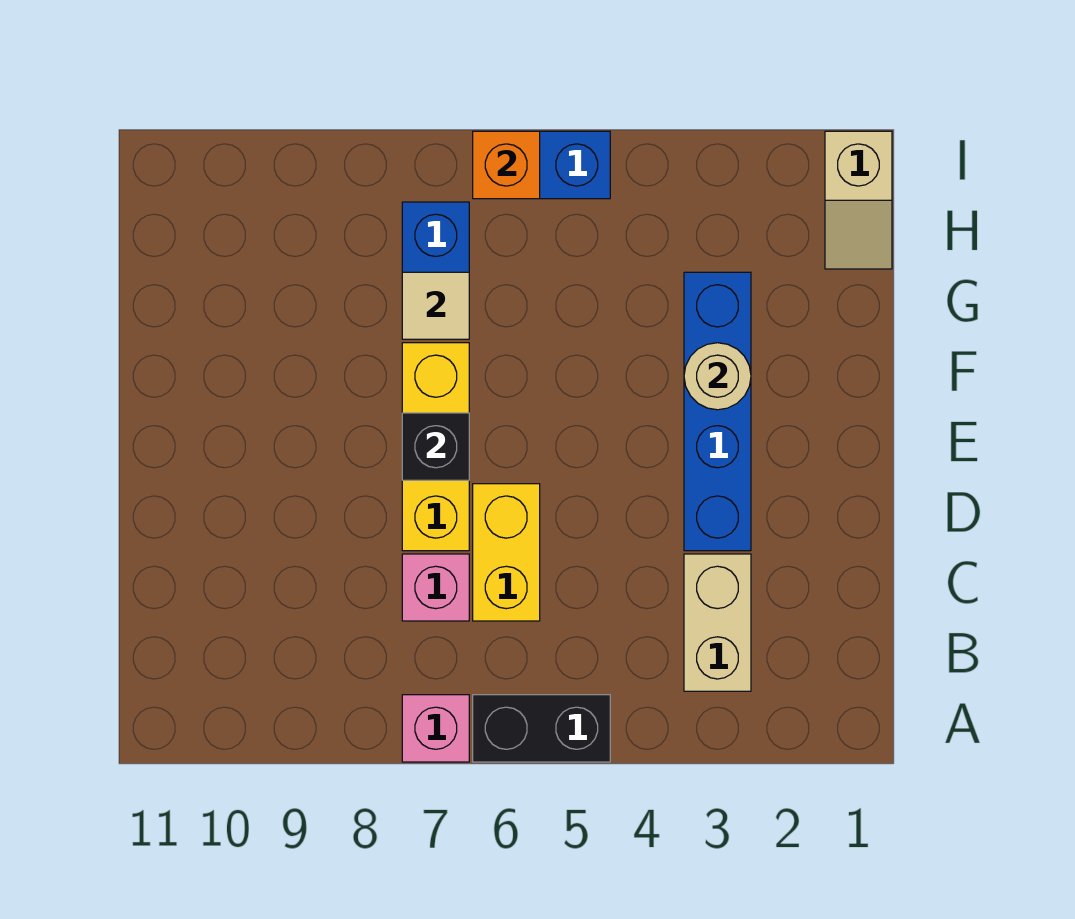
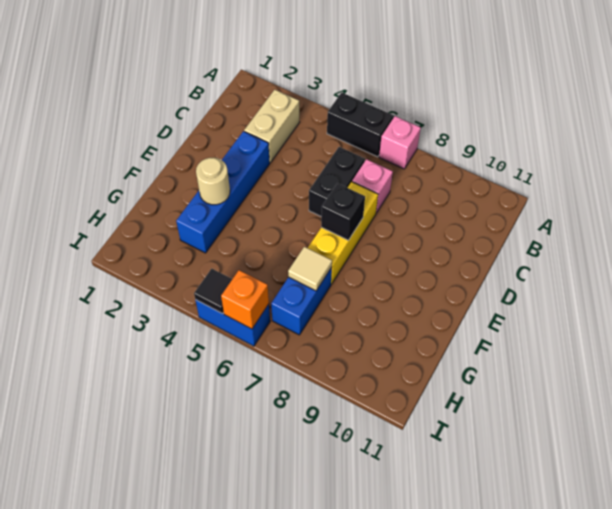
yellow 1x2 brick [473,484,540,621] -> black 1x2 brick [309,147,365,216]
tan 1x2 slope [825,131,892,269] -> none
none -> black 1x1 tile [194,269,232,314]

